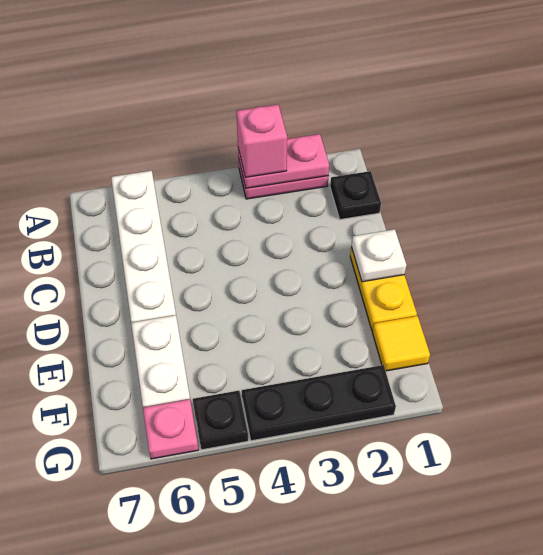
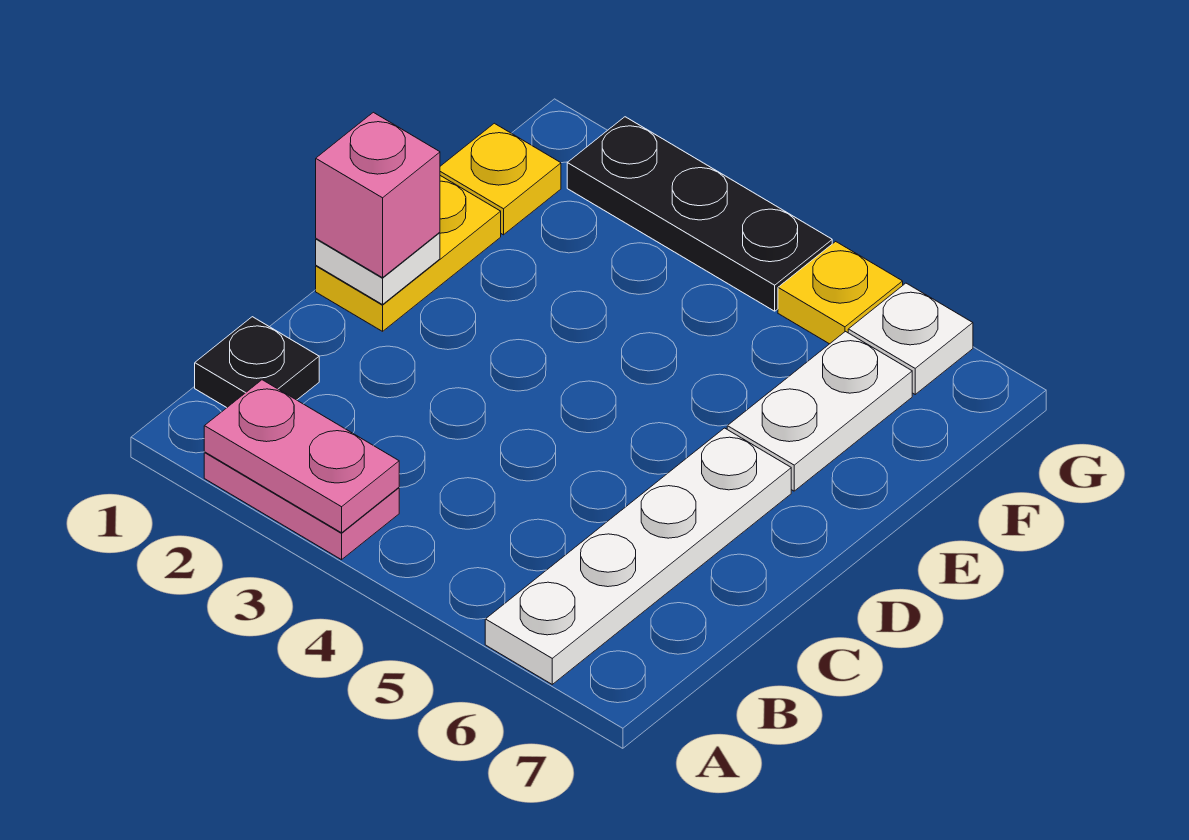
pink 1x1 brick [237,105,287,177] -> pink 1x1 brick moved to [316,112,440,278]
yellow 1x1 tile [372,316,430,371] -> yellow 1x1 plate [440,123,561,235]
black 1x1 plate [193,391,248,450] -> yellow 1x1 plate [778,242,903,344]
pink 1x1 plate [143,399,199,459] -> white 1x1 plate [848,283,973,394]

